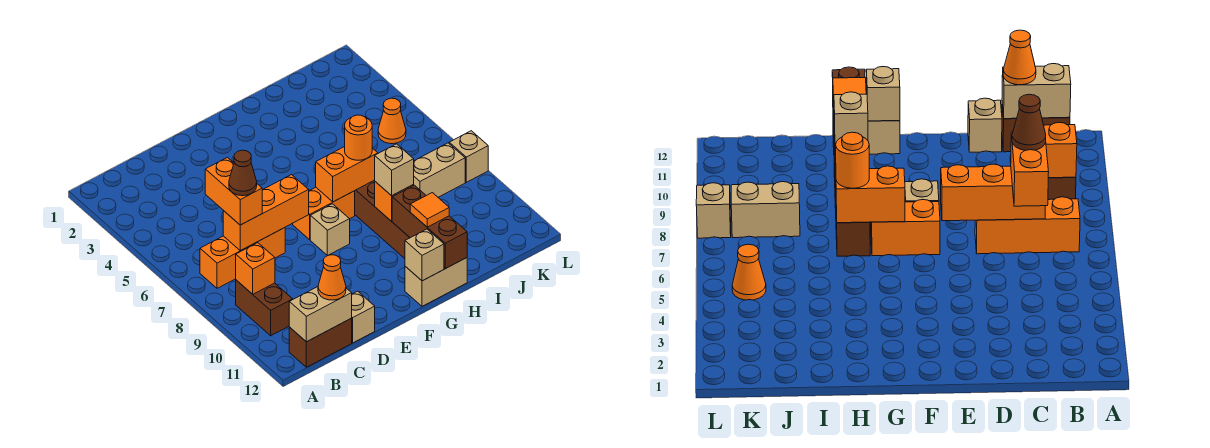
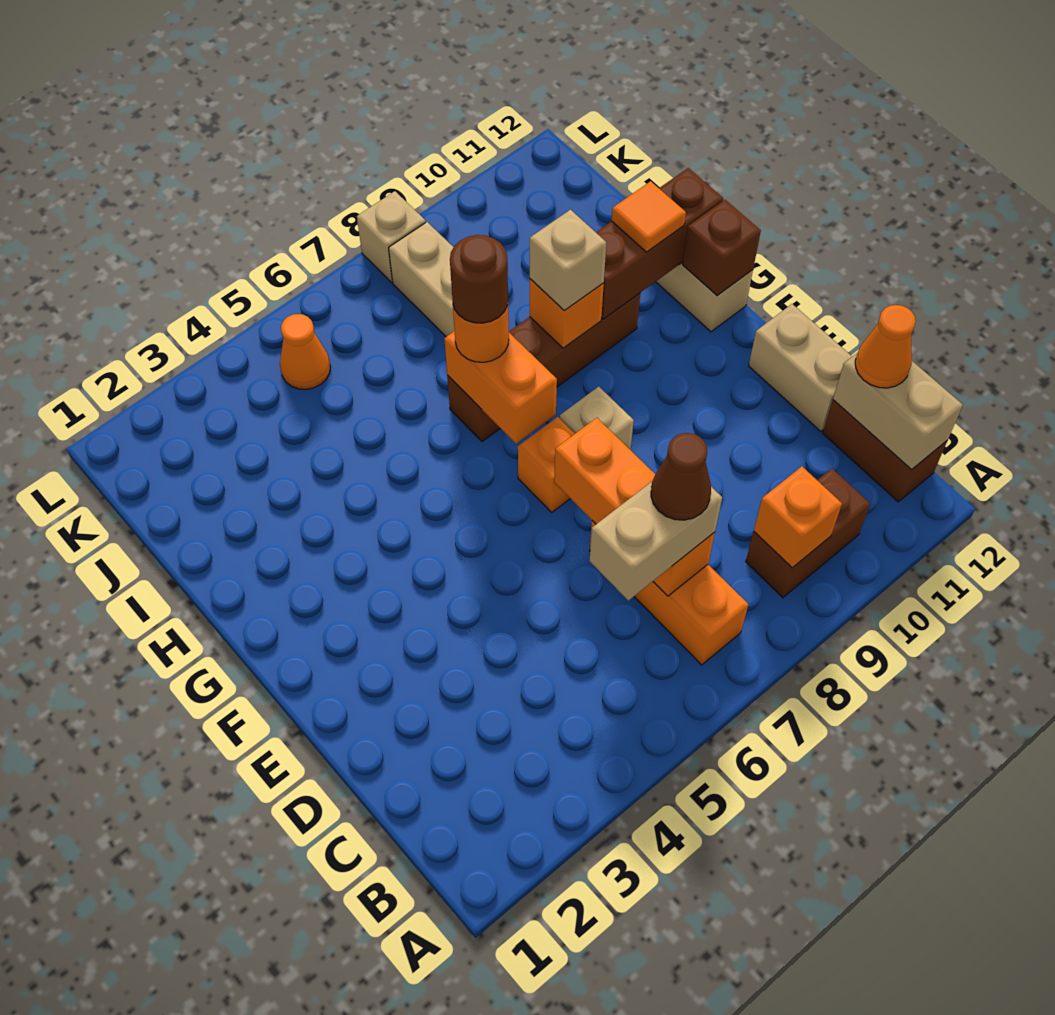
orange 1x2 brick [205,157,262,225] -> tan 1x2 brick [590,482,722,601]
tan 1x1 brick [351,291,375,343] -> tan 1x2 brick [749,304,852,431]
orange 1x2 brick [293,187,355,240] -> orange 1x1 brick [518,417,575,512]
tan 1x1 brick [405,229,444,281] -> brown 1x1 brick [683,200,761,296]
none -> brown 1x1 round brick [450,235,508,323]

